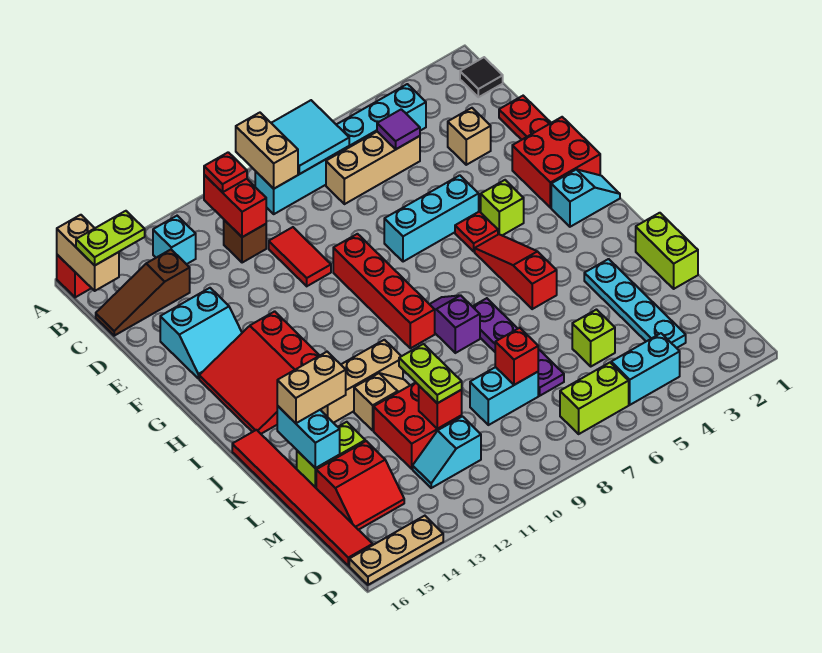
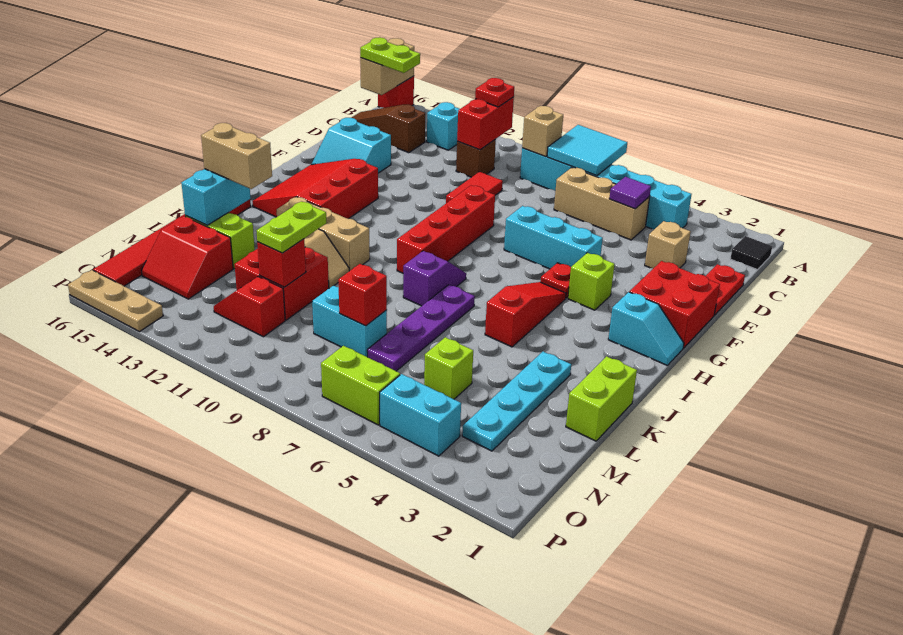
tan 1x2 brick [236,113,298,189] -> tan 1x1 brick [522,106,563,157]
cyan 1x2 slope [413,416,481,488] -> red 1x2 slope [214,277,285,337]

